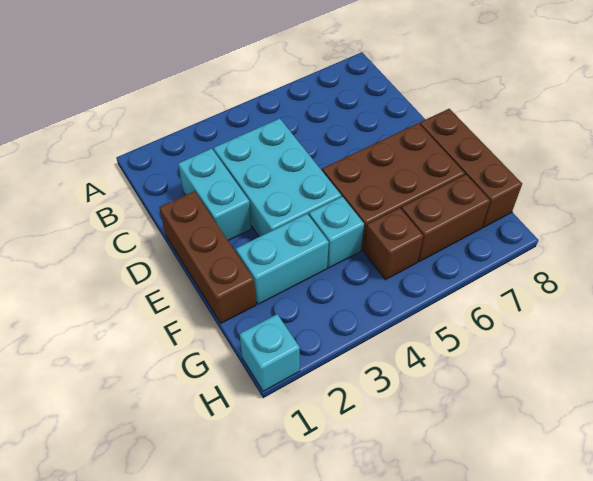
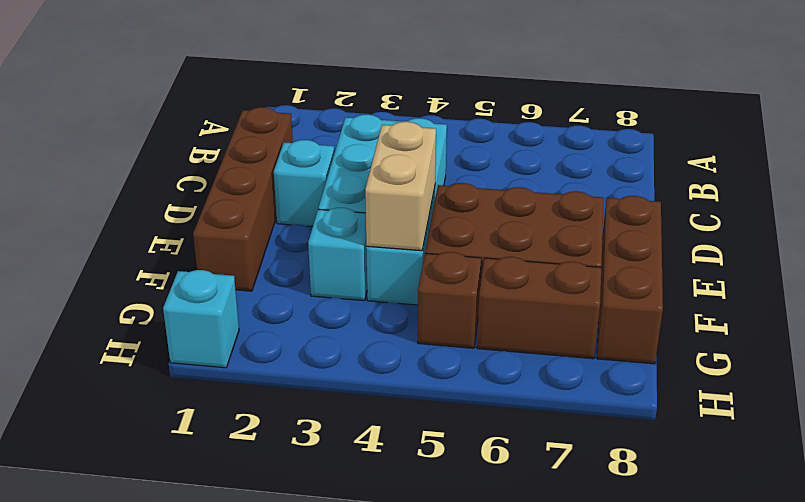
cyan 1x2 brick [178,149,252,240] -> cyan 1x1 brick [274,140,334,227]
brown 1x3 brick [159,191,256,323] -> brown 1x4 brick [193,107,293,291]
none -> tan 1x2 brick [365,122,436,251]
cyan 1x2 brick [236,214,329,304] -> cyan 1x1 brick [308,208,367,301]

